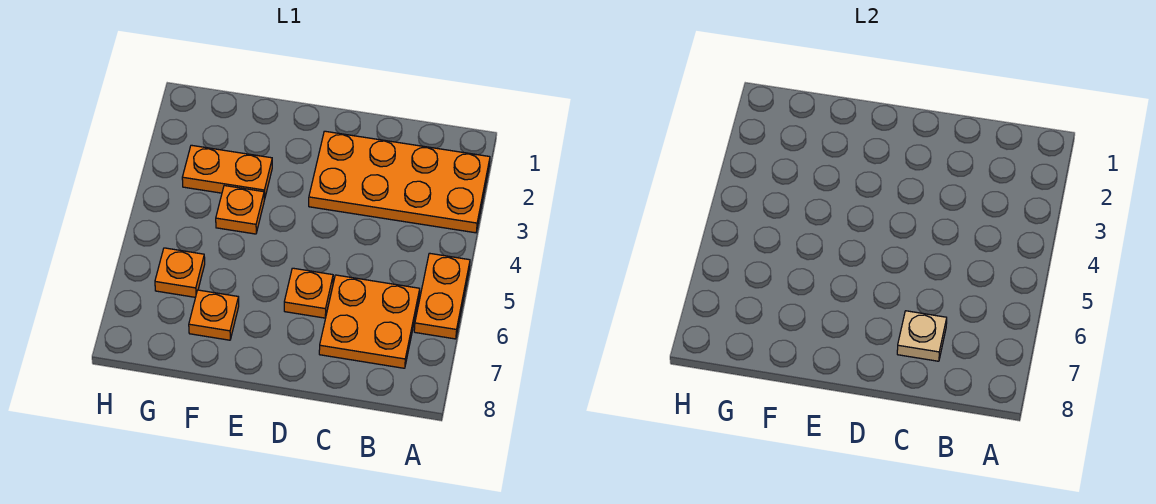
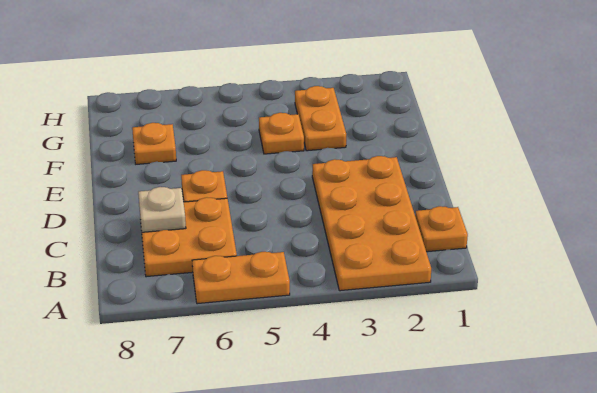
orange 1x1 plate [155,248,205,297] -> orange 1x1 plate moved to [415,206,468,252]

